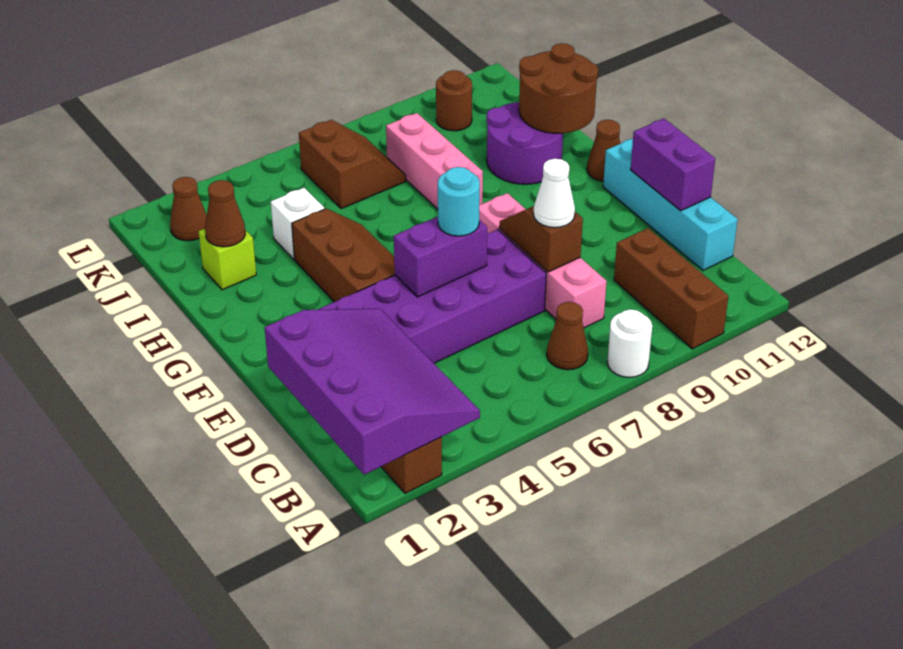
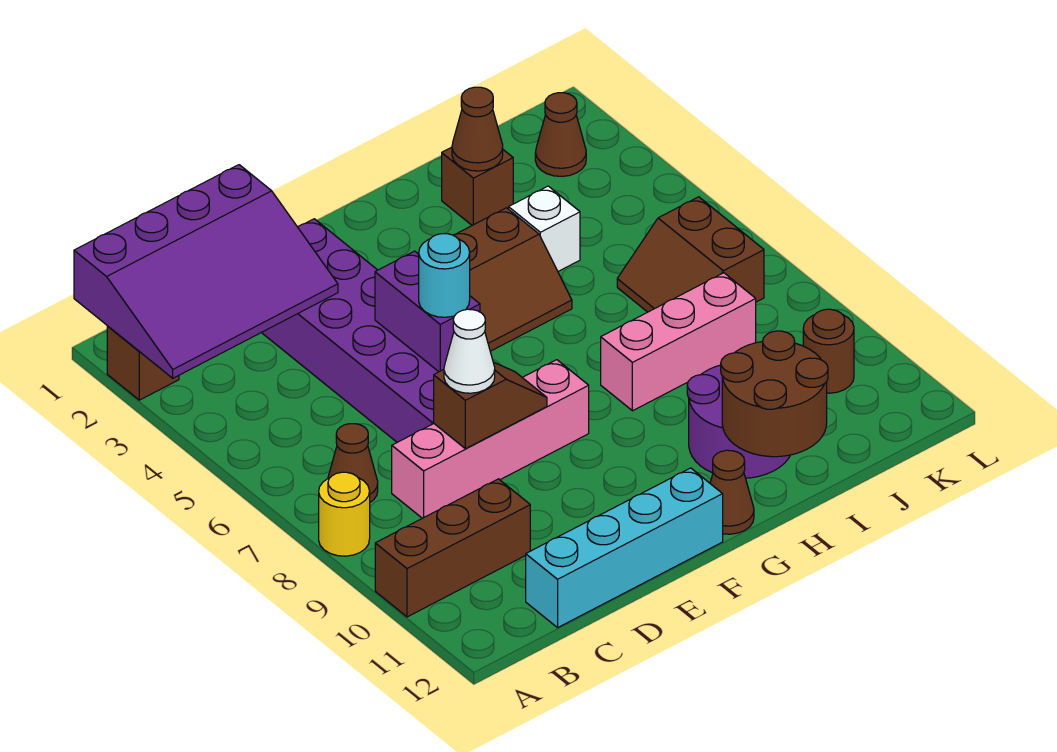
white 1x1 round brick [607,310,652,377] -> yellow 1x1 round brick [319,472,370,556]
purple 1x2 brick [631,118,715,211] -> none
lime 1x1 brick [199,228,256,290] -> brown 1x1 brick [442,147,513,225]
brown 2x2 slope [299,120,406,209] -> brown 2x2 slope turned to [617,197,764,312]

